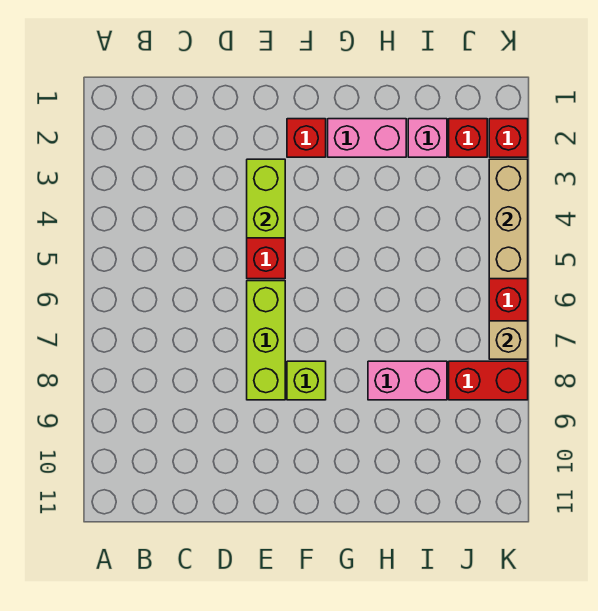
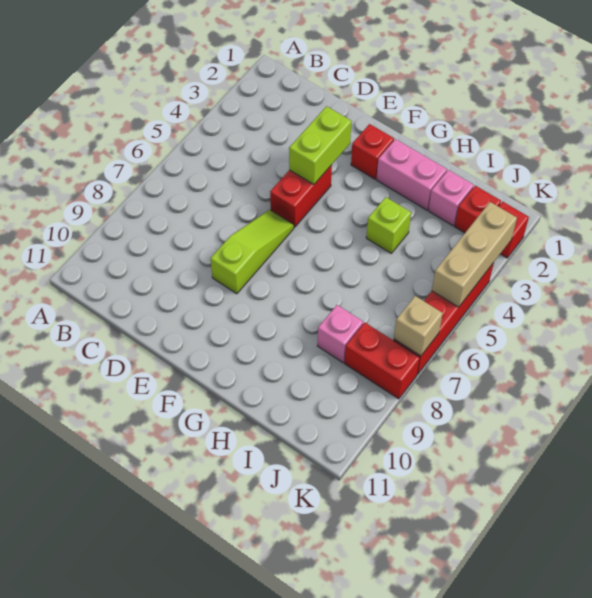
lime 1x3 brick [247,281,285,400] -> lime 1x3 slope [210,210,294,294]
lime 1x1 brick [287,361,326,400] -> lime 1x1 brick moved to [366,197,411,253]
pink 1x2 brick [368,361,447,400] -> pink 1x1 brick [318,305,363,363]

